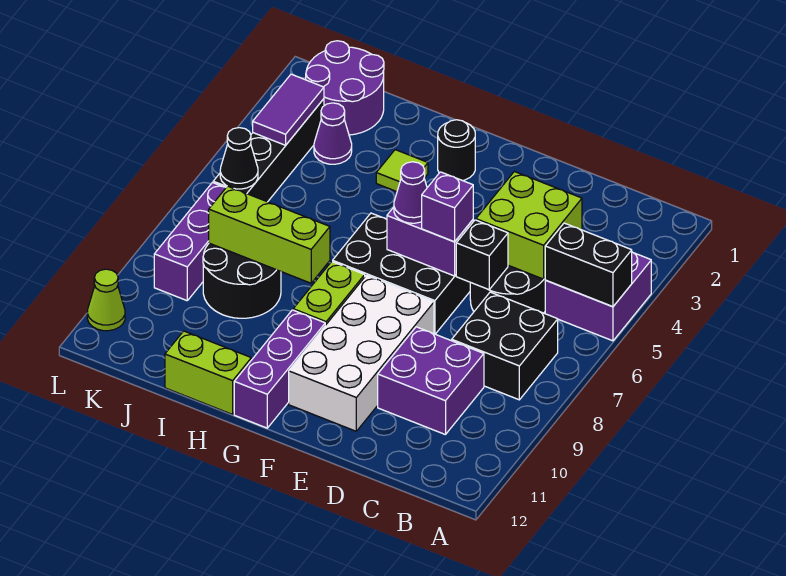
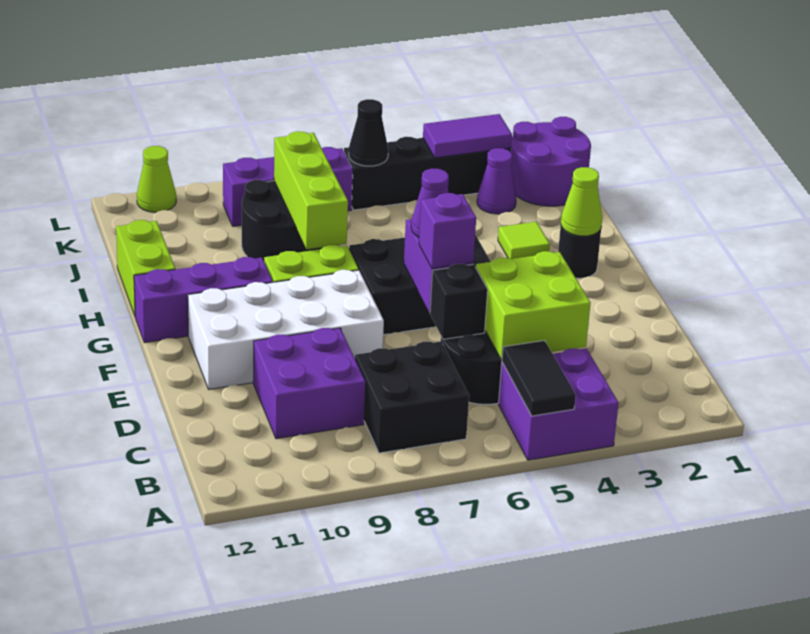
black 1x2 brick [545,223,632,307] -> black 1x2 tile [502,340,576,416]
black 2x3 brick [333,213,470,334] -> black 2x3 brick turned to [349,235,491,335]
none -> lime 1x1 cone [561,167,602,236]

